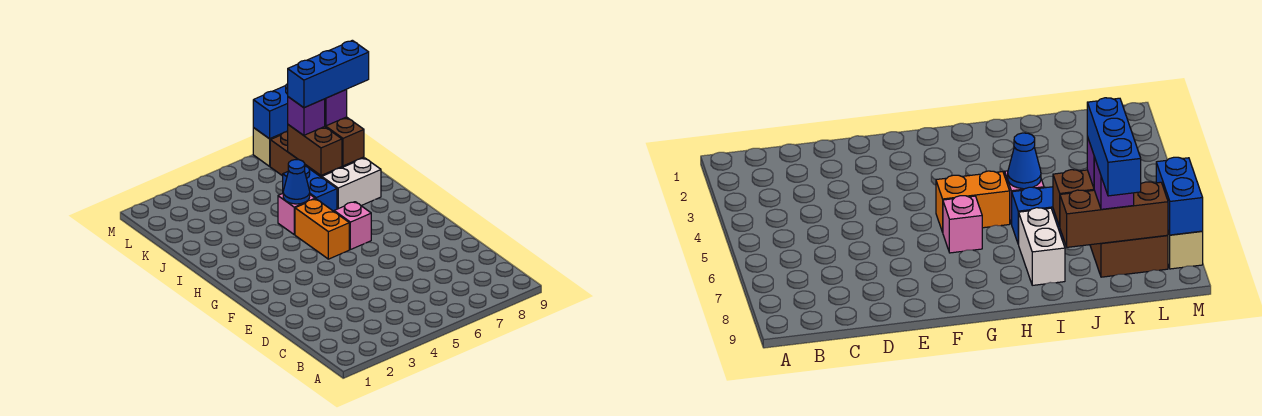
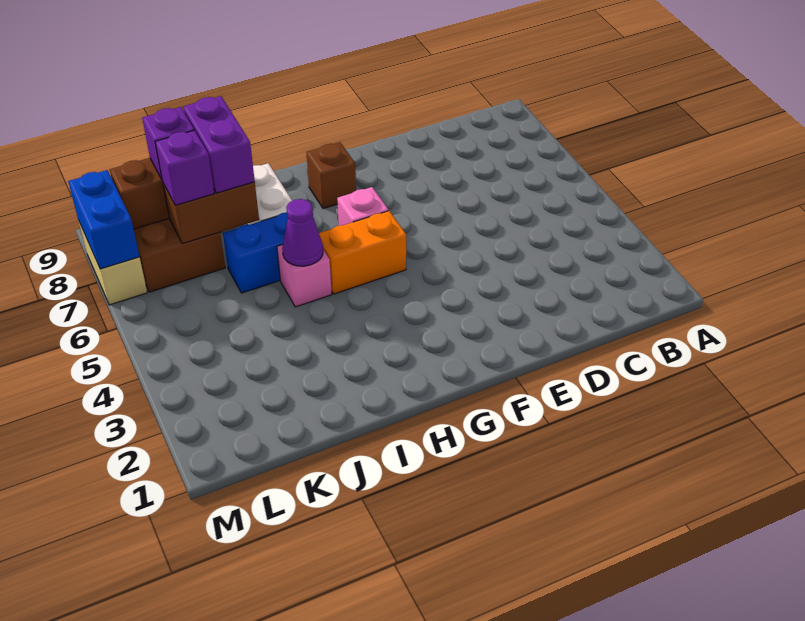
none -> brown 1x1 brick [306,142,356,209]
blue 1x1 cone [283,160,310,204] -> purple 1x1 cone [282,199,323,266]
none -> purple 1x2 brick [183,96,255,193]
blue 1x3 brick [288,40,369,108] -> none

